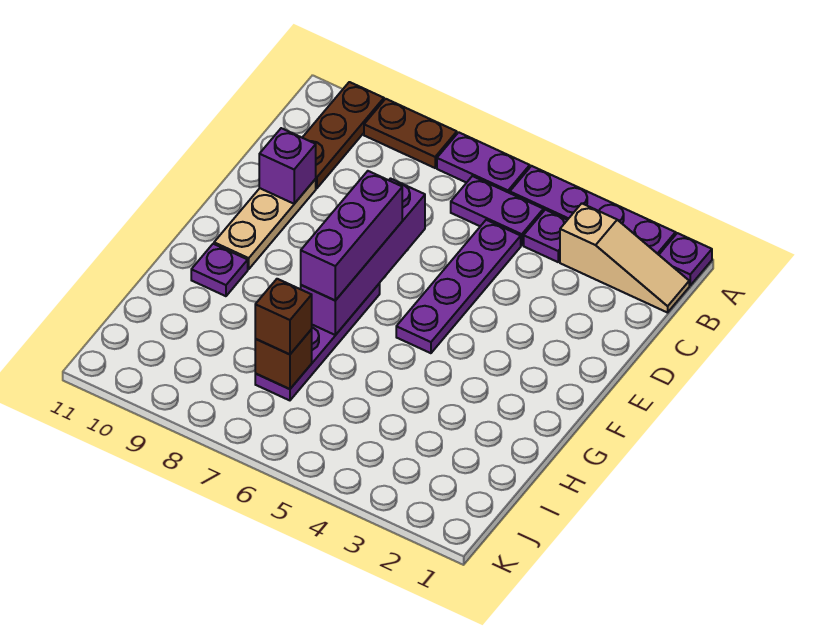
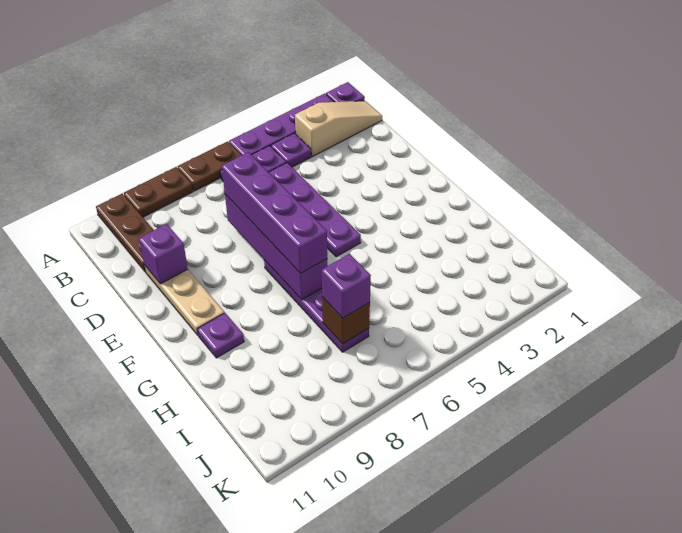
purple 1x2 plate [437,132,530,193] -> brown 1x2 plate [178,141,241,191]
purple 1x3 brick [301,171,402,300] -> purple 1x4 brick [222,152,327,274]
brown 1x1 brick [255,279,312,354] -> purple 1x1 brick [322,254,371,318]

